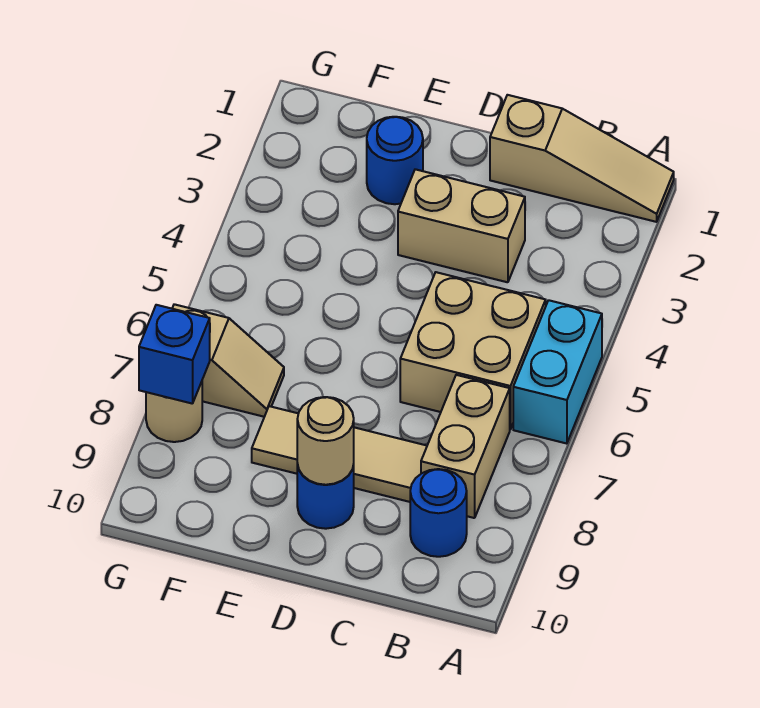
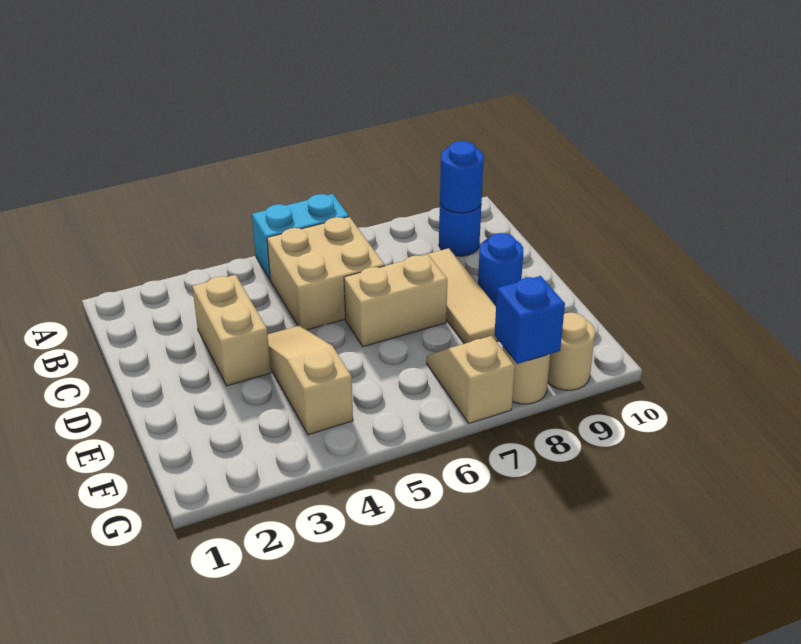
tan 1x3 slope [490,95,674,222] -> tan 1x3 slope moved to [268,326,353,435]
tan 1x2 brick [421,375,510,518] -> tan 1x2 brick moved to [344,255,447,347]
tan 1x1 round brick [297,397,354,485] -> tan 1x1 round brick moved to [548,313,595,390]
blue 1x1 round brick [367,117,423,204] -> blue 1x1 round brick moved to [440,141,484,213]

